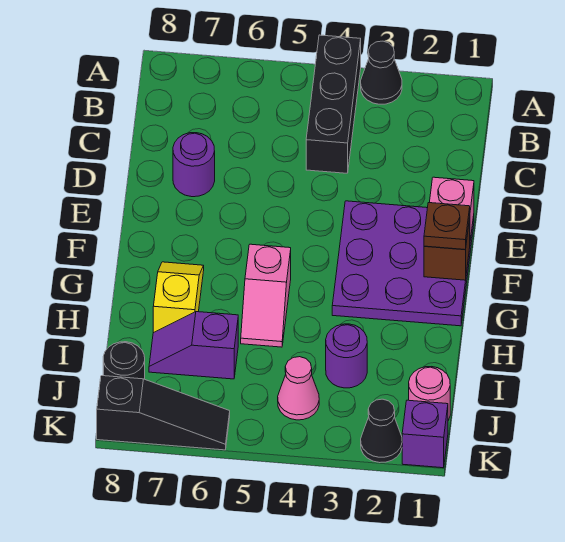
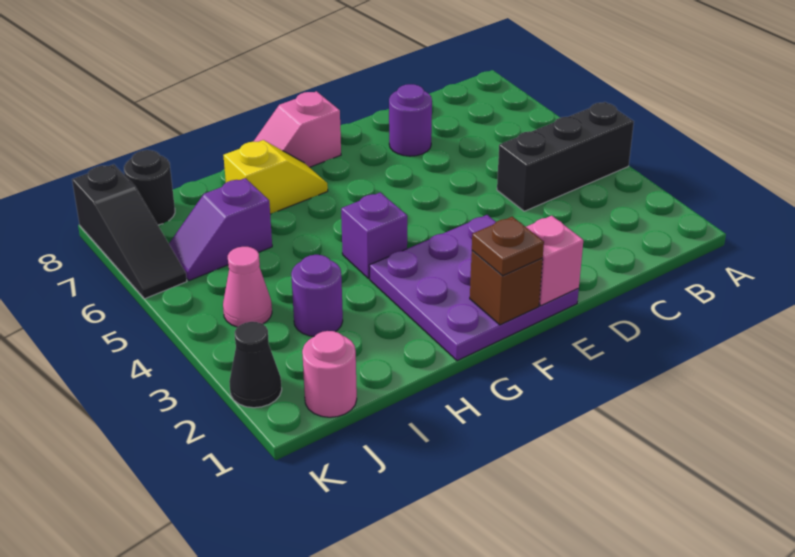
black 1x1 cone [361,41,402,104] -> none
pink 1x2 slope [241,244,291,347] -> pink 1x2 slope moved to [253,91,341,167]
purple 1x2 slope [149,312,238,379] -> purple 1x2 slope turned to [169,178,272,281]
purple 1x1 brick [402,400,448,468] -> purple 1x1 brick moved to [341,192,407,279]

